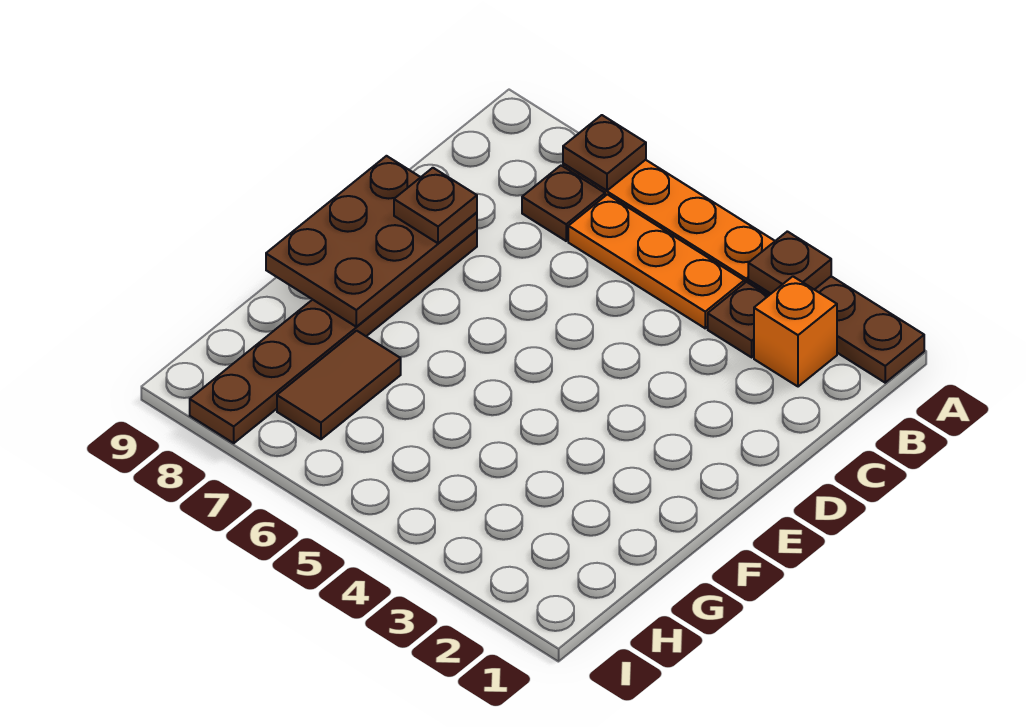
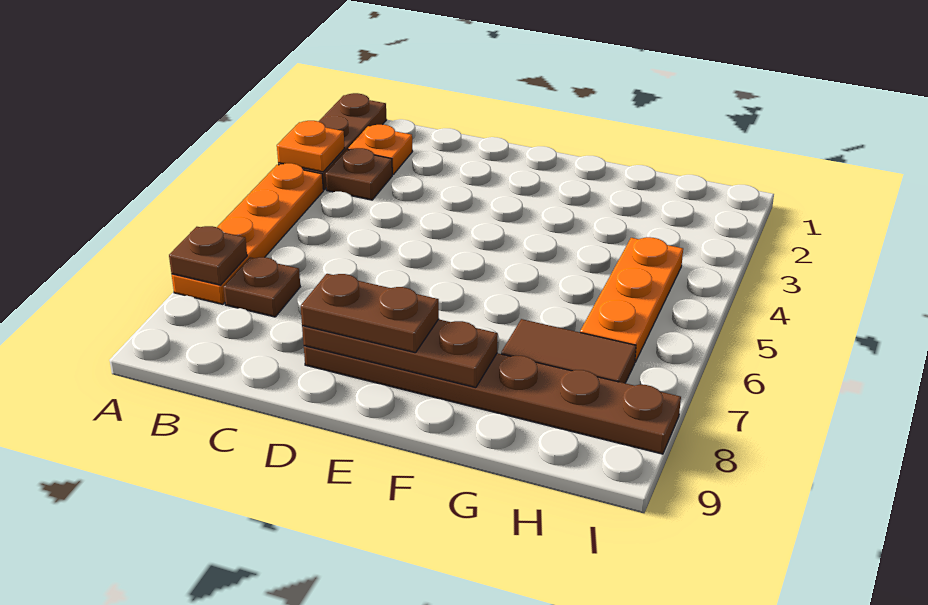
brown 1x1 plate [748,231,831,293] -> orange 1x1 plate [277,121,345,172]
orange 1x1 brick [754,276,837,387] -> orange 1x1 plate [348,125,412,175]
orange 1x3 plate [568,194,744,328] -> orange 1x3 plate moved to [580,237,683,362]
brown 2x3 plate [266,156,477,327] -> brown 1x3 plate [302,319,498,388]
brown 1x1 plate [394,168,477,243] -> brown 1x2 plate [301,274,439,353]

